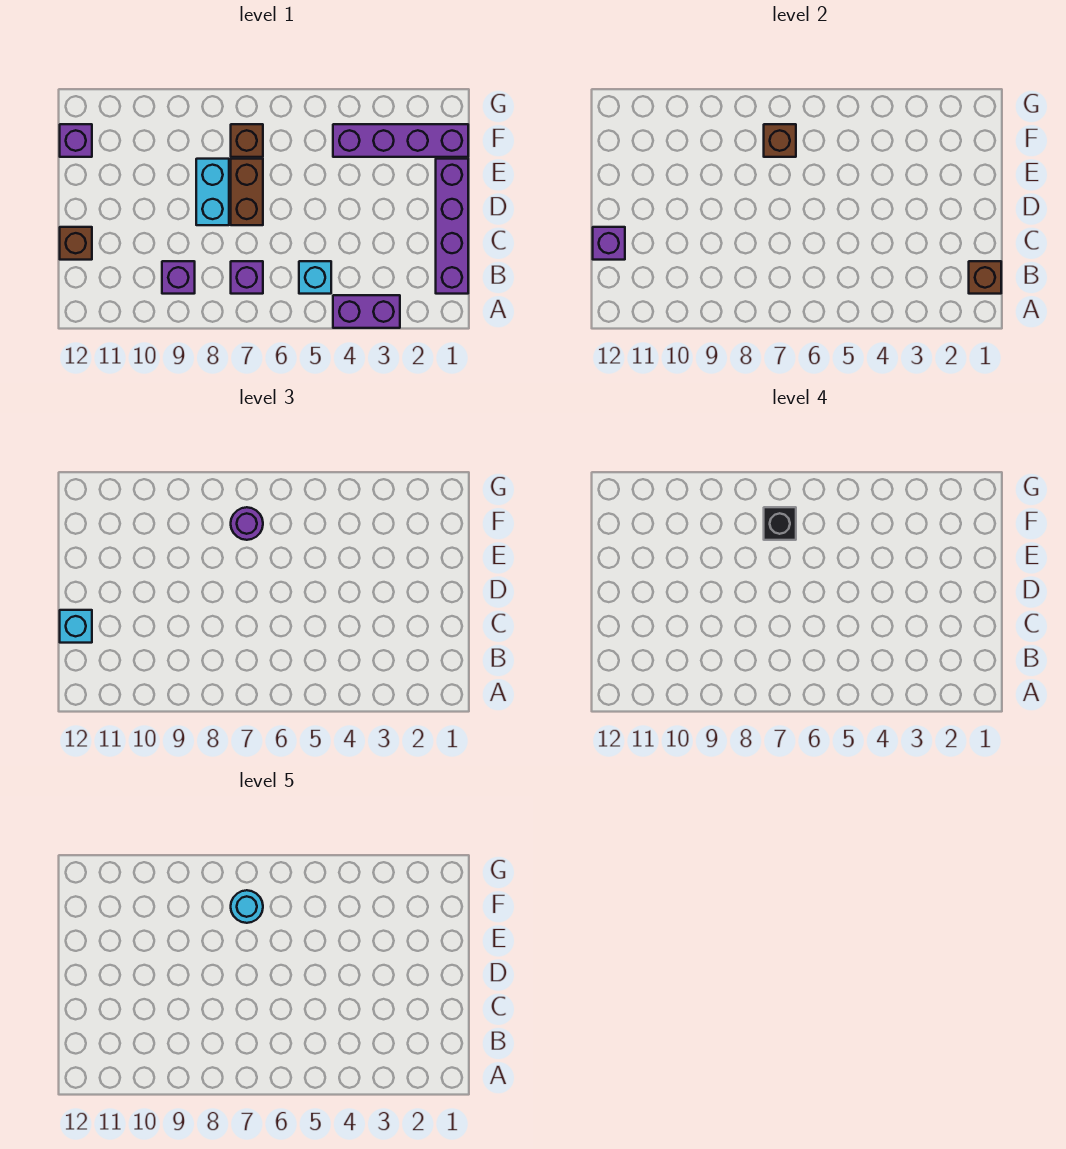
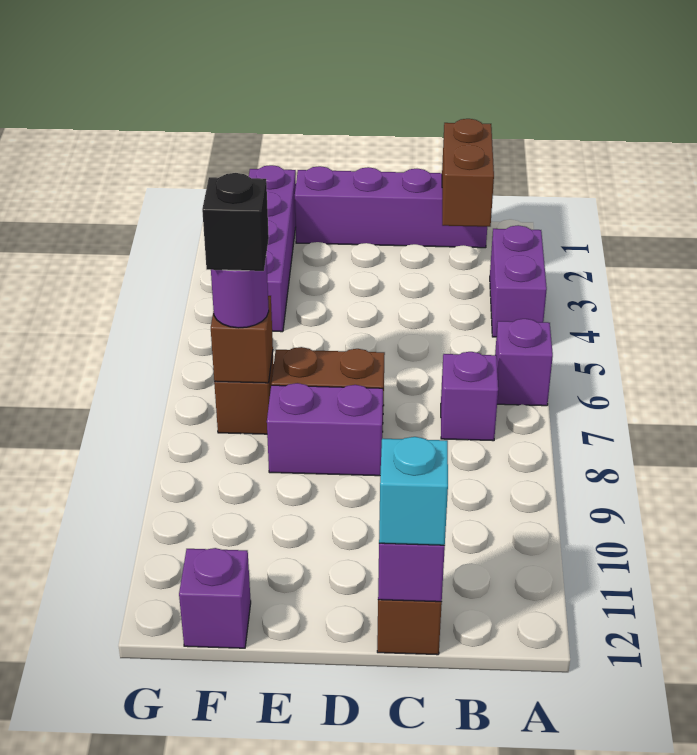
brown 1x1 brick [969,261,1001,294] -> brown 1x2 brick [442,119,494,227]
cyan 1x1 brick [299,261,331,294] -> none
purple 1x1 brick [162,261,195,294] -> purple 1x1 brick moved to [495,319,553,406]
cyan 1x2 brick [196,159,229,225] -> purple 1x2 brick [267,383,383,476]
cyan 1x1 round brick [231,890,263,923] -> none

